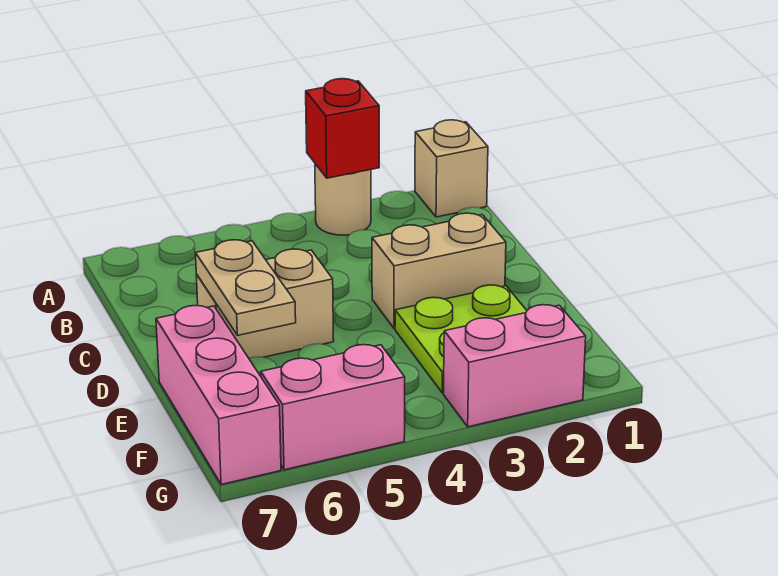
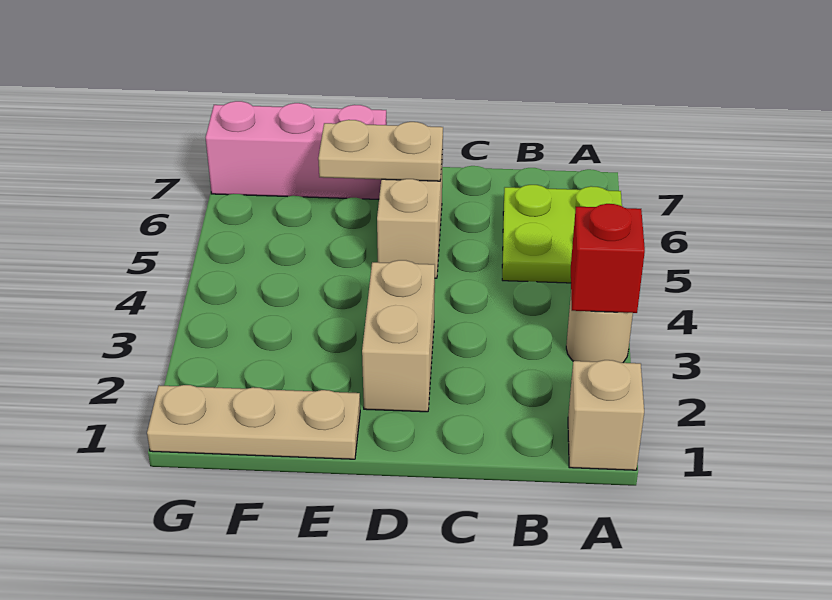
none -> tan 1x3 plate [147,385,360,459]
lime 2x2 plate [395,285,527,393] -> lime 2x2 plate moved to [502,185,622,283]
pink 1x2 brick [443,305,586,427] -> none
pink 1x2 brick [261,345,405,470] -> none

